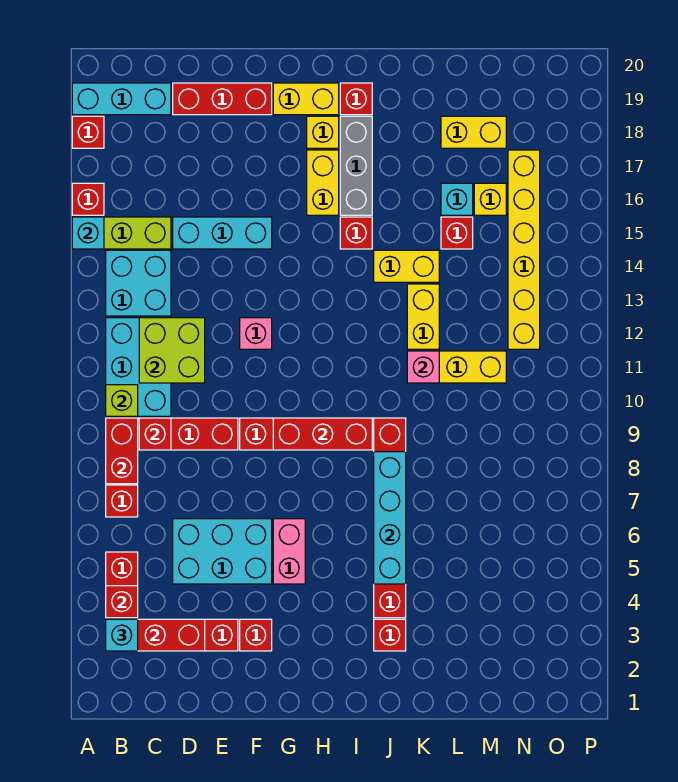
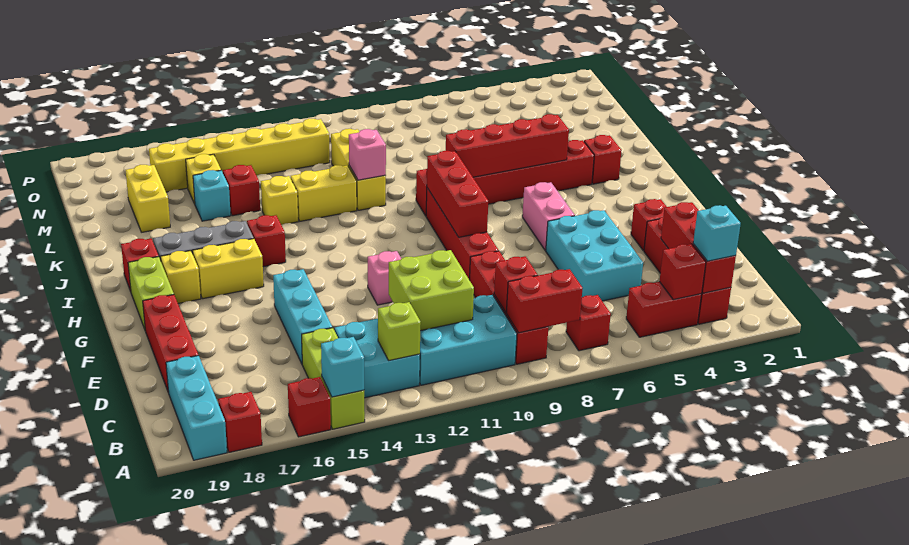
lime 1x1 brick [106,385,138,416] -> lime 1x1 brick moved to [378,302,421,361]
pink 1x2 brick [273,519,305,584] -> pink 1x2 brick turned to [522,182,575,251]
yellow 1x2 brick [273,83,339,115] -> lime 1x2 brick [128,257,174,329]
cyan 1x4 brick [374,452,406,584] -> red 1x4 brick [446,114,569,177]
yellow 1x2 brick [374,250,439,282] -> yellow 1x1 brick [261,176,298,225]

